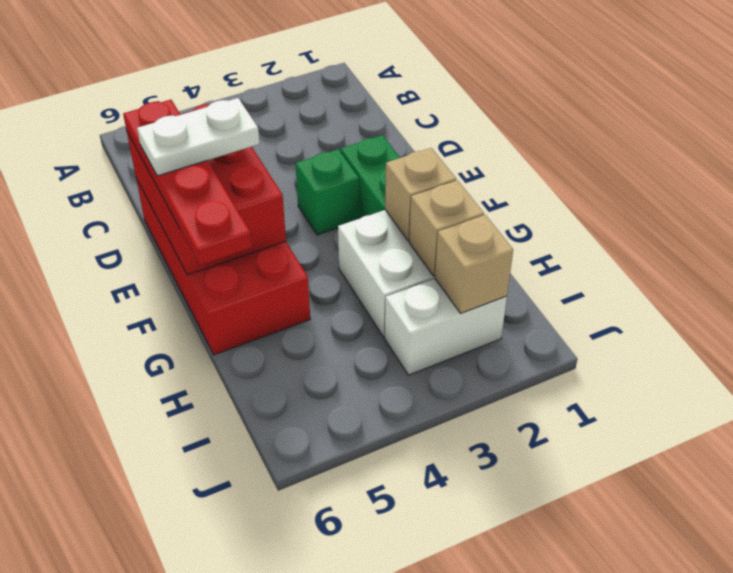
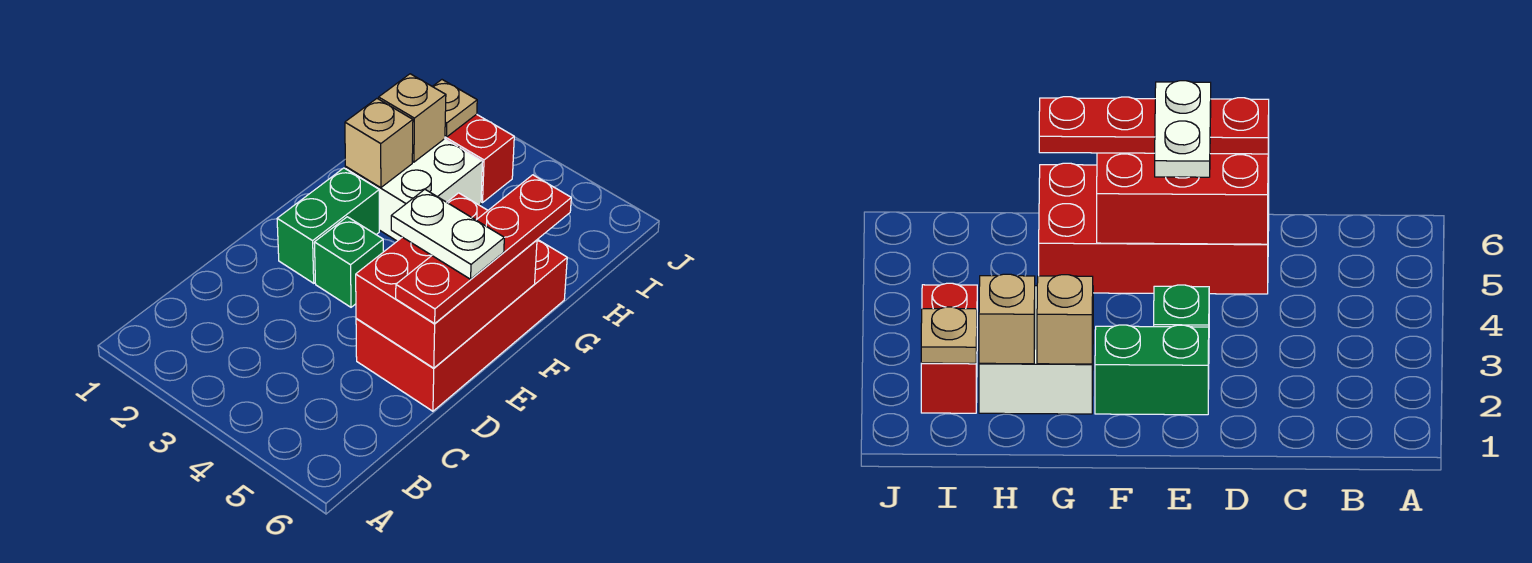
white 1x2 brick [385,279,507,375] -> red 1x2 brick [445,114,514,203]
tan 1x1 brick [435,215,513,313] -> tan 1x1 plate [432,80,477,137]

